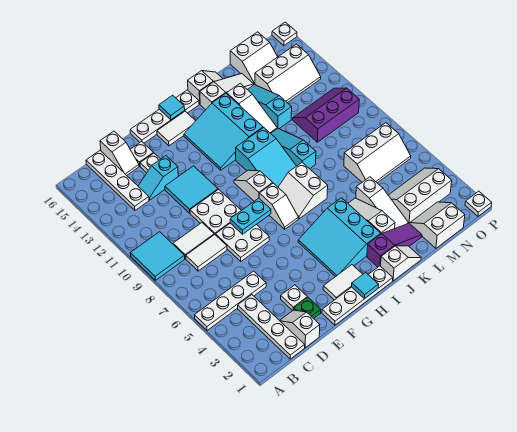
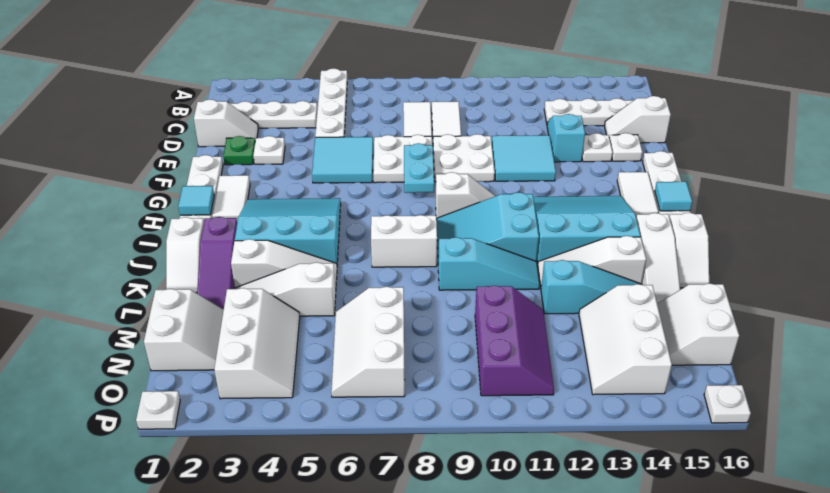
cyan 2x2 tile [130,232,185,280] -> cyan 2x2 tile moved to [312,137,373,183]
white 1x2 slope [259,183,298,229] -> none

